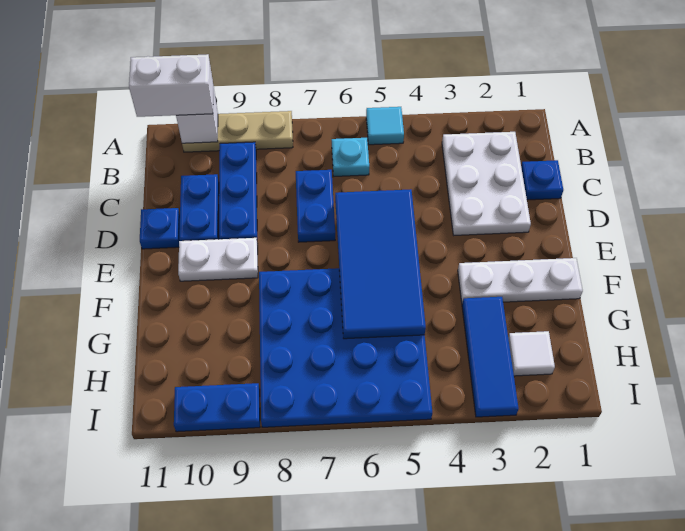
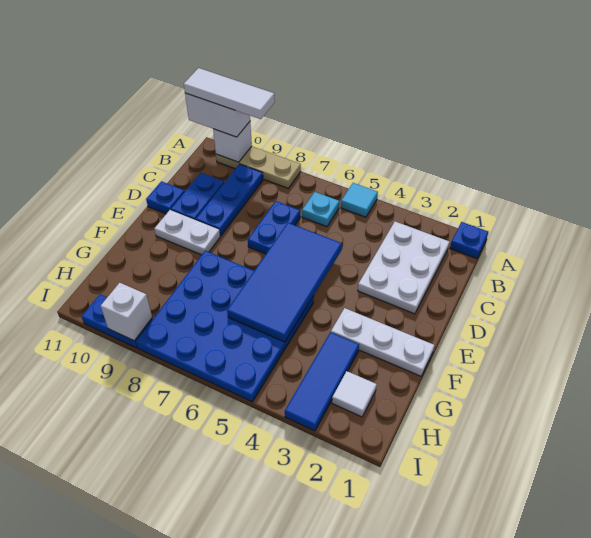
none -> white 1x3 tile [184,68,275,119]
blue 1x1 plate [521,160,563,200] -> blue 1x1 plate moved to [450,222,488,259]
none -> white 1x1 brick [101,283,152,341]

